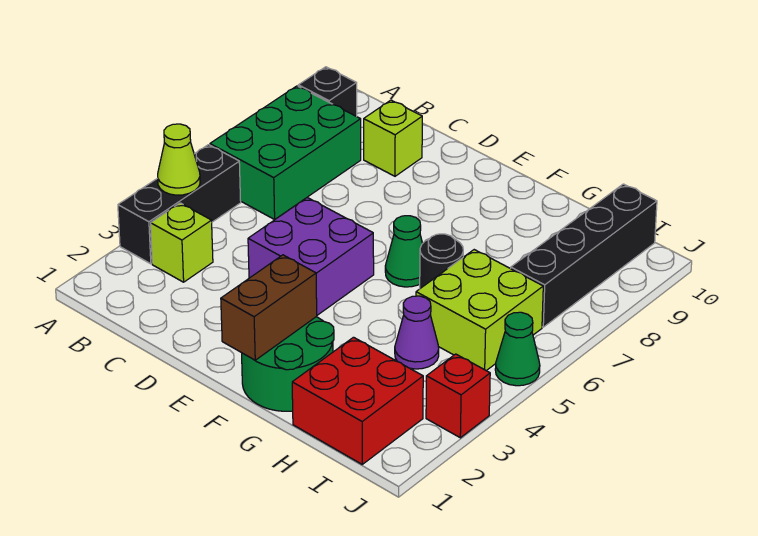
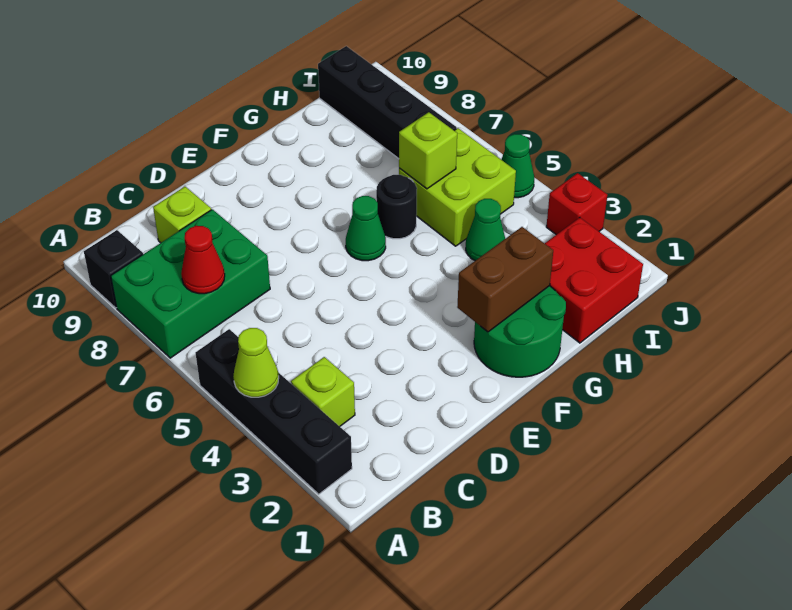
black 1x3 brick [118,145,241,264] -> black 1x4 brick [195,329,352,494]
green 2x3 brick [210,86,361,220] -> green 2x3 brick turned to [111,209,270,358]
none -> red 1x1 cone [181,226,225,294]
purple 2x2 brick [248,198,374,315] -> none
brown 1x2 brick [221,255,317,360] -> brown 1x2 brick turned to [457,227,553,332]
purple 1x1 cone [395,296,439,369] -> green 1x1 cone [466,199,505,261]
none -> lime 1x1 brick [399,112,457,189]

